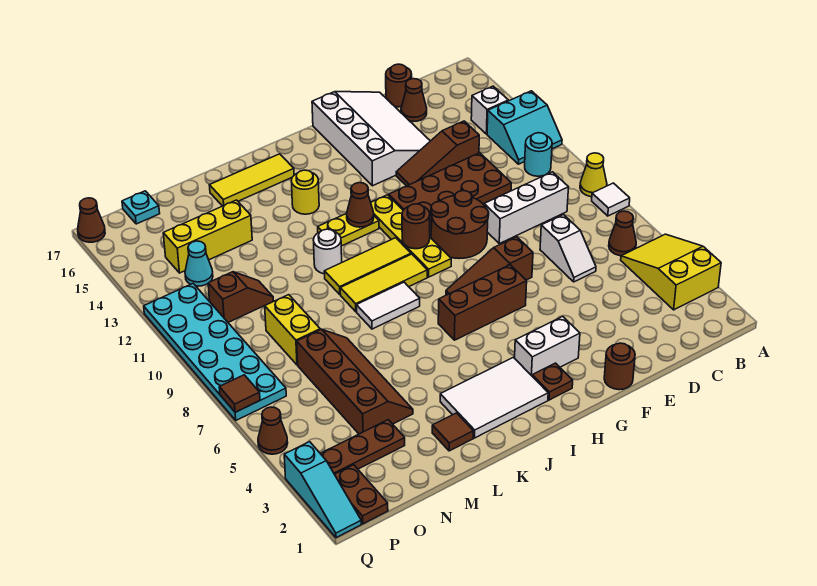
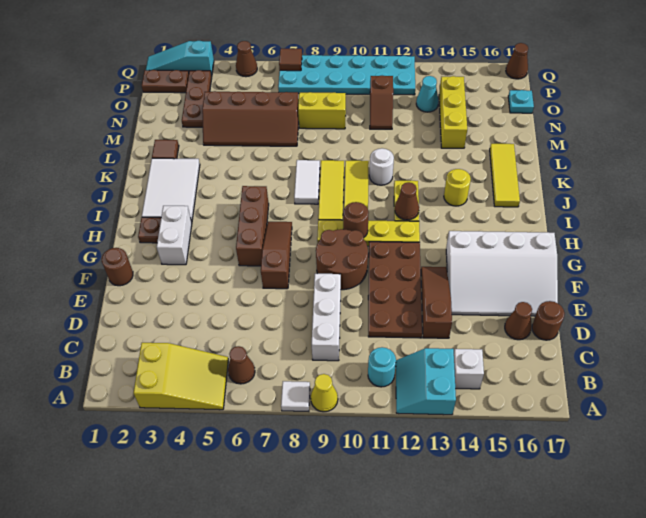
white 1x2 slope [540,215,596,282] -> none

